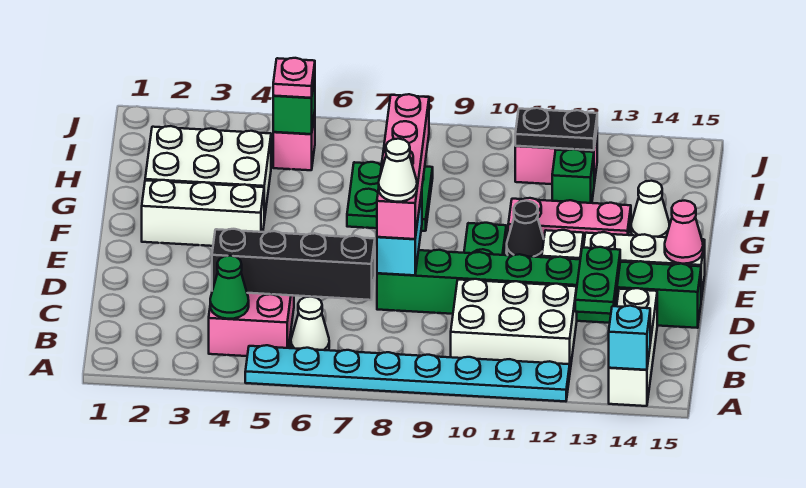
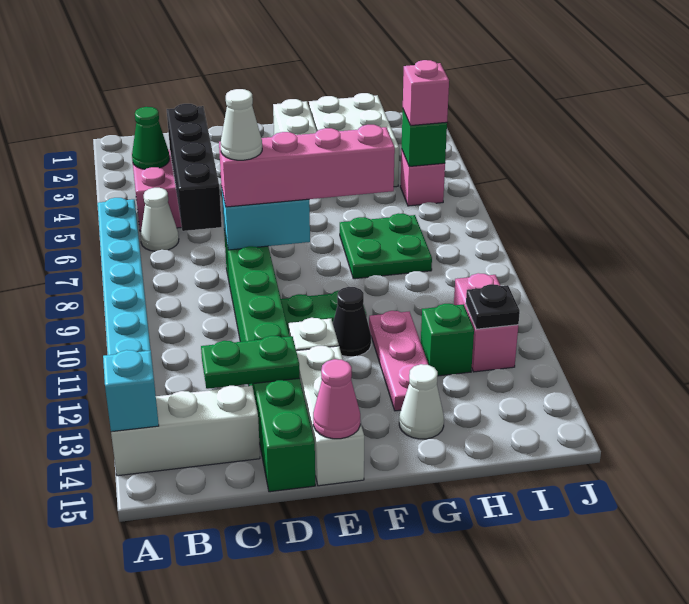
white 2x3 brick [451,279,577,369] -> none
pink 1x1 plate [273,58,315,98] -> pink 1x1 brick [403,60,449,126]
black 1x2 plate [515,108,597,150] -> black 1x1 plate [466,284,520,329]

